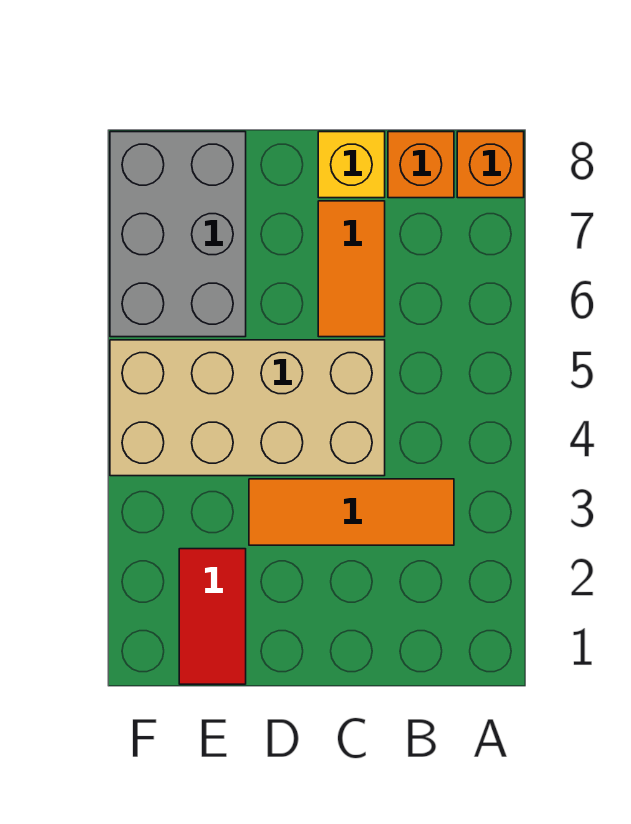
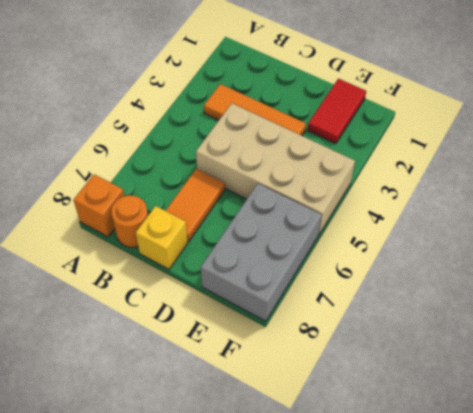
orange 1x1 brick [388,132,454,198] -> orange 1x1 round brick [111,195,148,248]

